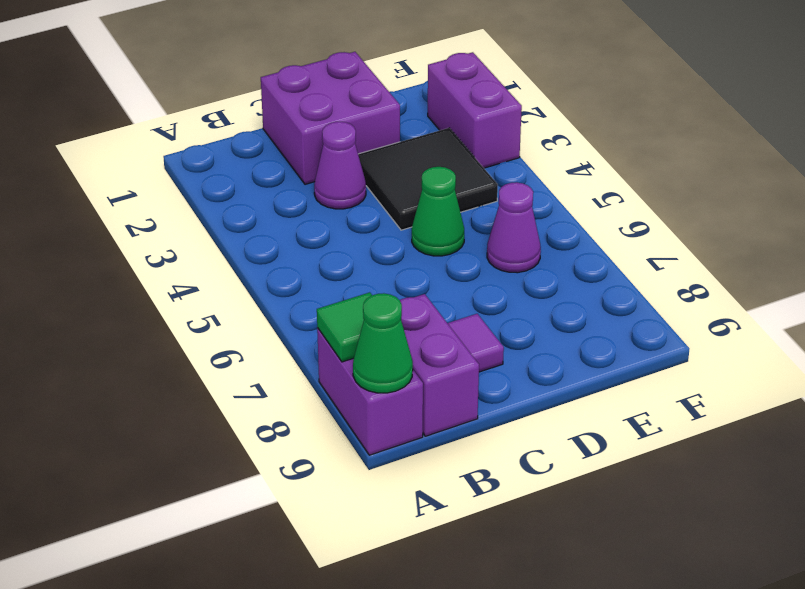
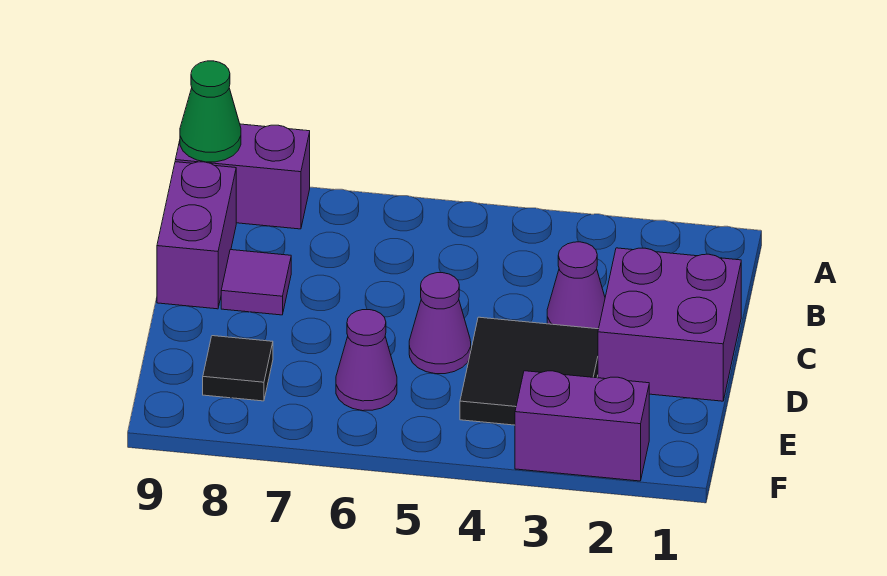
green 1x1 tile [317,292,372,362] -> none
purple 1x2 brick [400,294,479,436] -> purple 1x2 brick turned to [157,162,236,309]
green 1x1 cone [412,167,464,256] -> purple 1x1 cone [409,273,471,374]
none -> black 1x1 tile [203,336,273,401]

